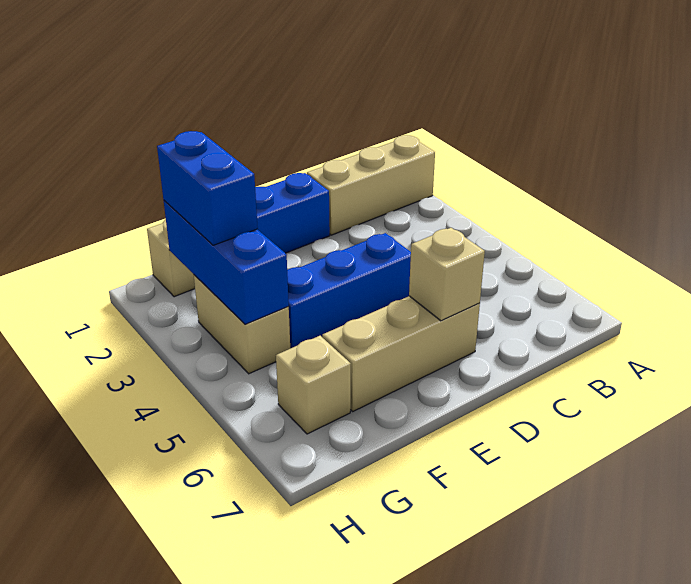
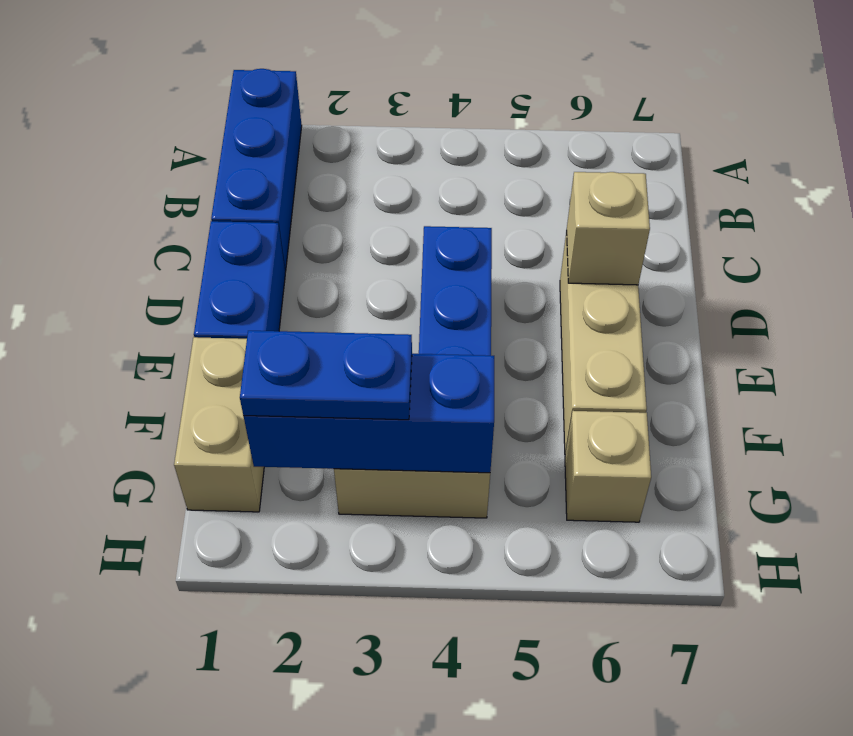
tan 1x3 brick [307,135,435,235] -> blue 1x3 brick [211,69,302,272]
blue 1x2 brick [157,131,258,245] -> blue 1x2 plate [240,331,412,420]

